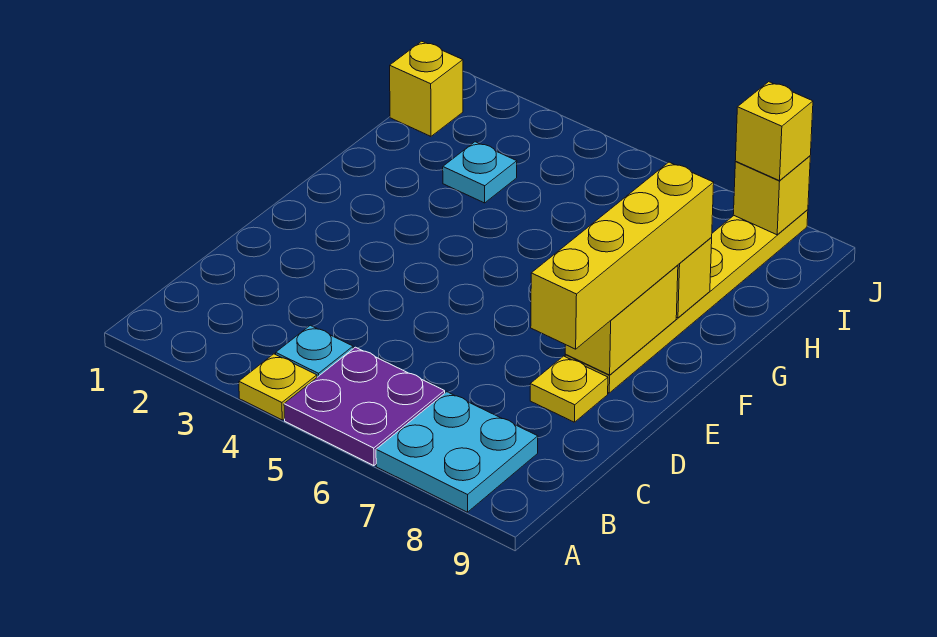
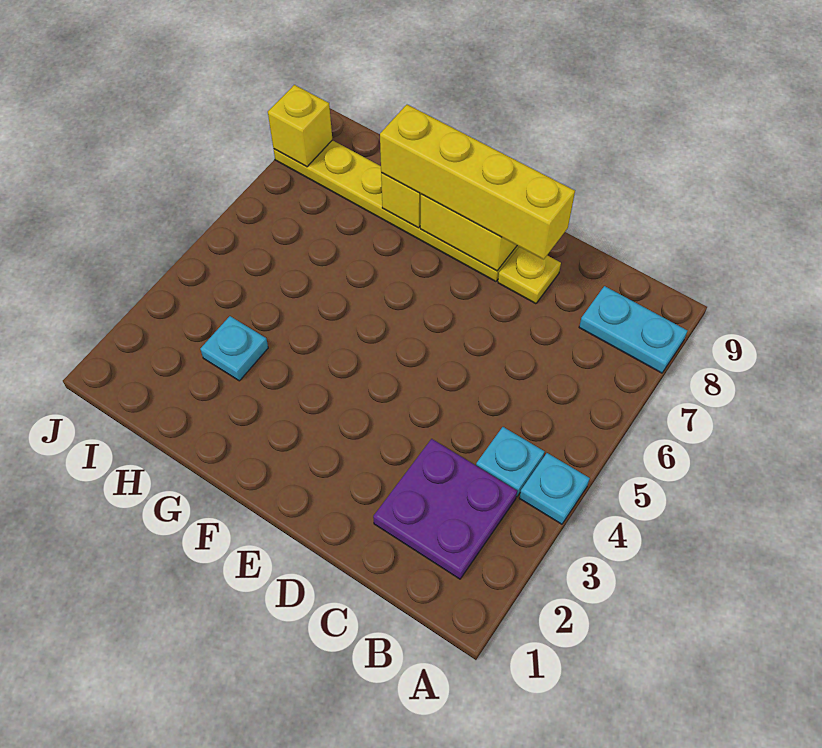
yellow 1x1 plate [239,354,317,420] -> cyan 1x1 plate [519,453,590,524]
purple 2x2 plate [284,347,445,466] -> purple 2x2 plate moved to [373,439,517,579]
cyan 2x2 plate [376,392,538,512] -> cyan 1x2 plate [579,286,687,373]
yellow 1x1 brick [390,41,463,136] -> none
yellow 1x1 brick [735,82,813,181] -> none

